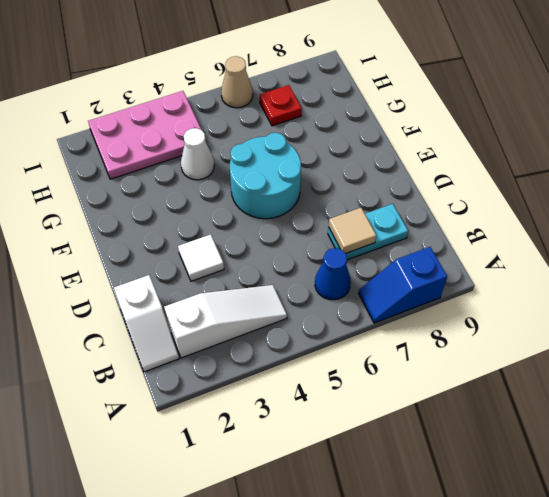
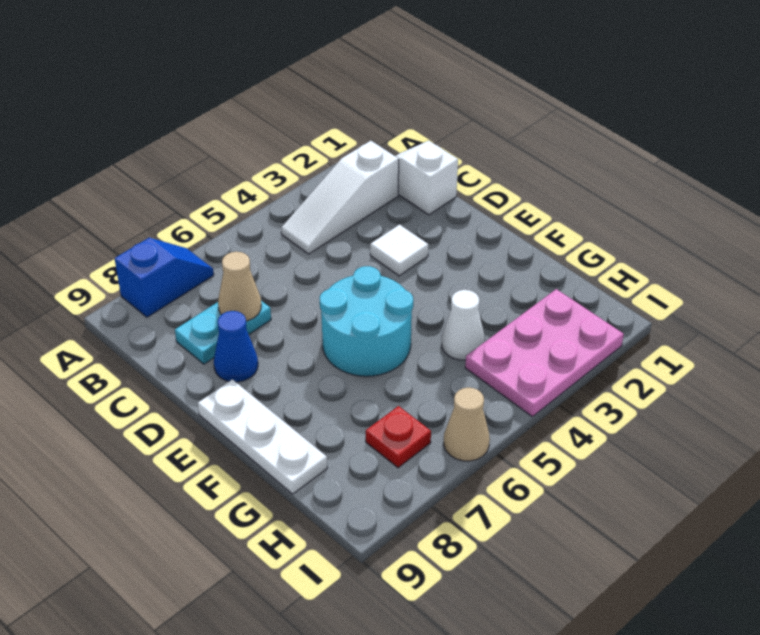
blue 1x1 cone [315,248,351,300] -> blue 1x1 cone moved to [214,311,258,382]
tan 1x1 tile [329,208,376,254] -> tan 1x1 cone [218,252,261,321]
none -> white 1x3 plate [198,379,327,494]

